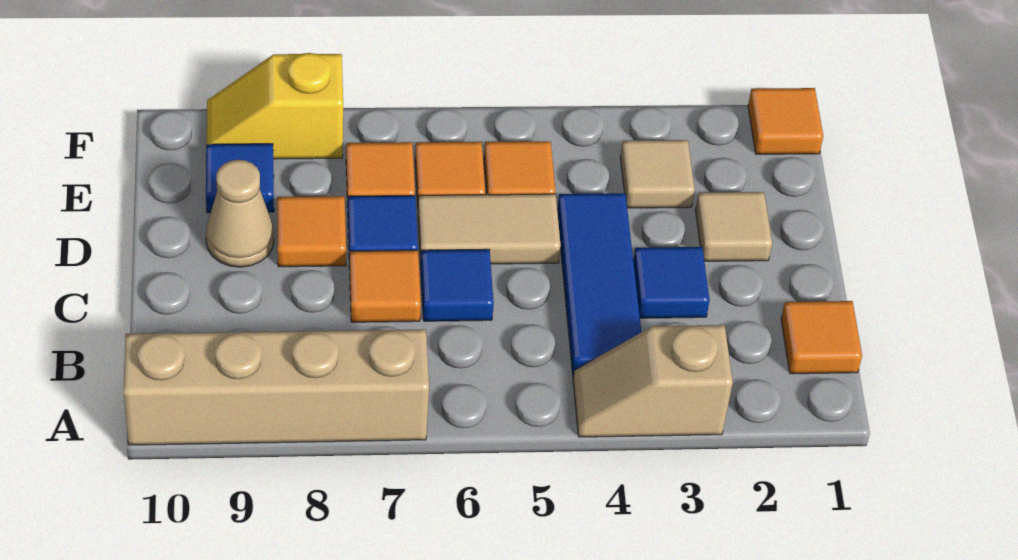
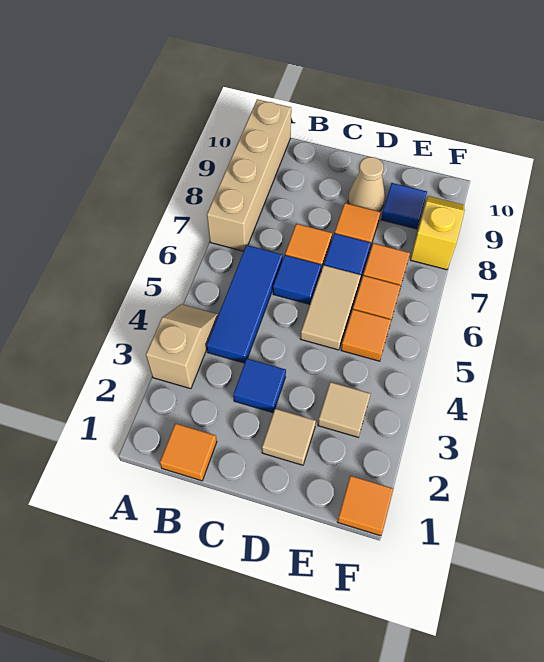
blue 1x3 tile [557,193,641,376] -> blue 1x3 tile turned to [206,245,283,363]

